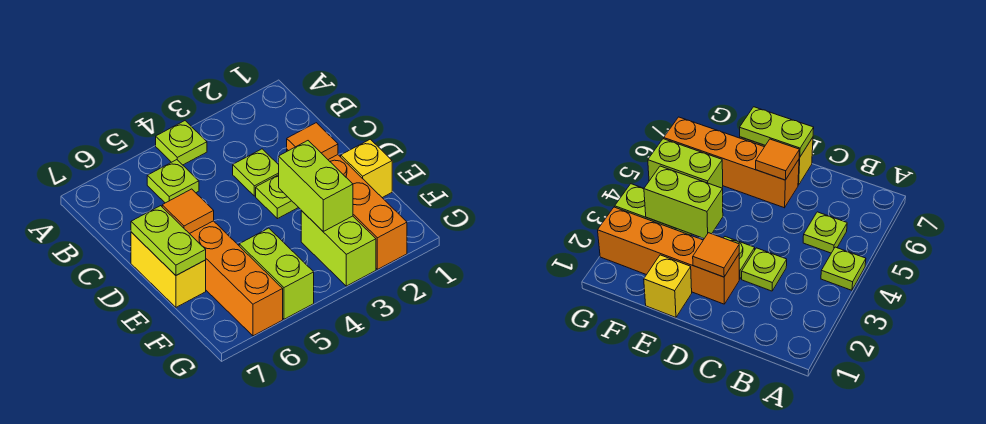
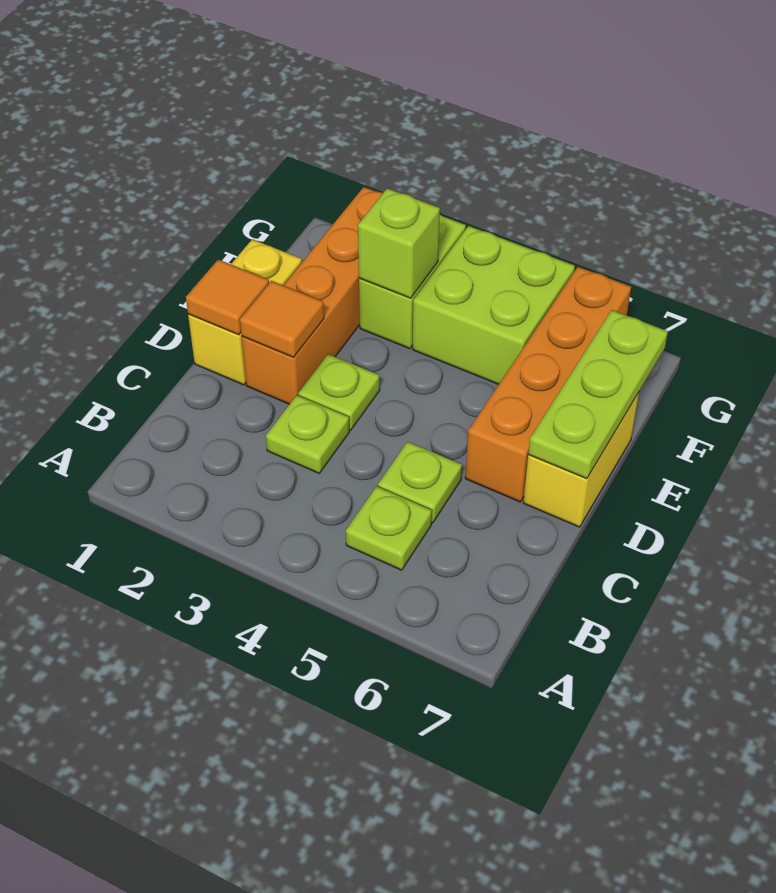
lime 1x1 plate [156,121,207,165] -> lime 1x1 plate moved to [378,442,462,523]
orange 1x1 tile [162,189,214,234] -> orange 1x1 tile moved to [186,260,269,335]
lime 1x2 plate [131,206,206,275] -> lime 1x3 plate [528,310,668,479]
yellow 1x1 brick [341,139,392,198] -> yellow 1x2 brick [188,239,302,385]
lime 1x2 brick [279,141,353,231] -> lime 1x1 brick [358,188,440,298]
lime 1x2 brick [239,228,314,319] -> lime 2x2 brick [413,226,575,384]

